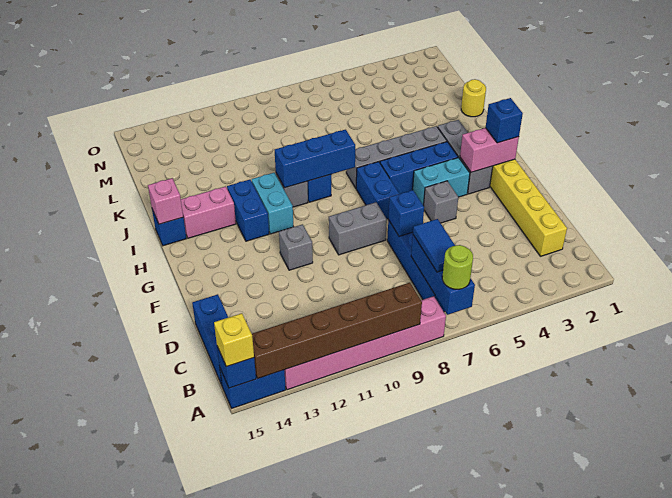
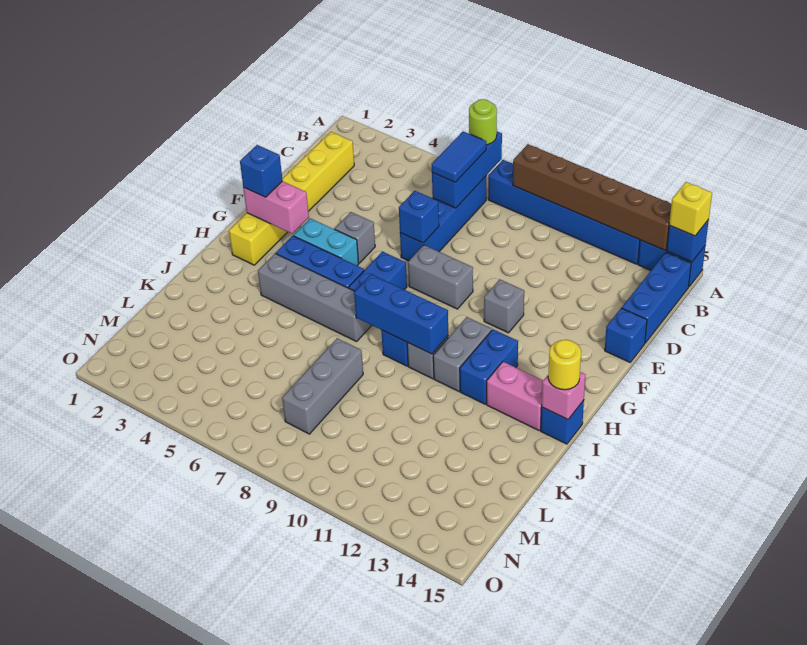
pink 1x6 brick [284,296,446,390] -> blue 1x6 brick [488,160,640,264]
none -> blue 1x1 brick [605,308,647,362]
grey 1x3 brick [438,120,493,194] -> grey 1x3 brick moved to [282,338,363,434]
cyan 1x2 brick [252,173,294,234] -> grey 1x2 brick [433,317,492,391]
yellow 1x1 round brick [461,79,486,117] -> yellow 1x1 round brick moved to [548,340,581,390]

